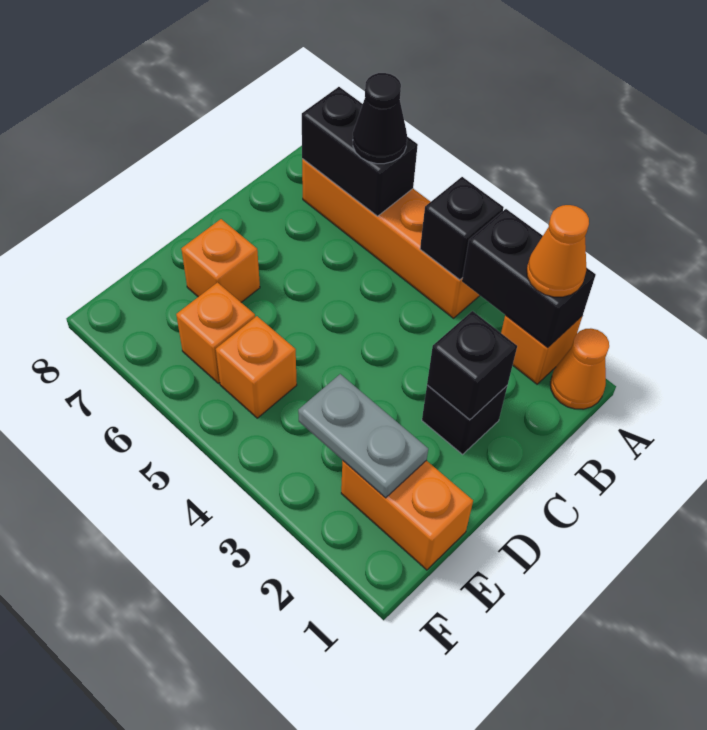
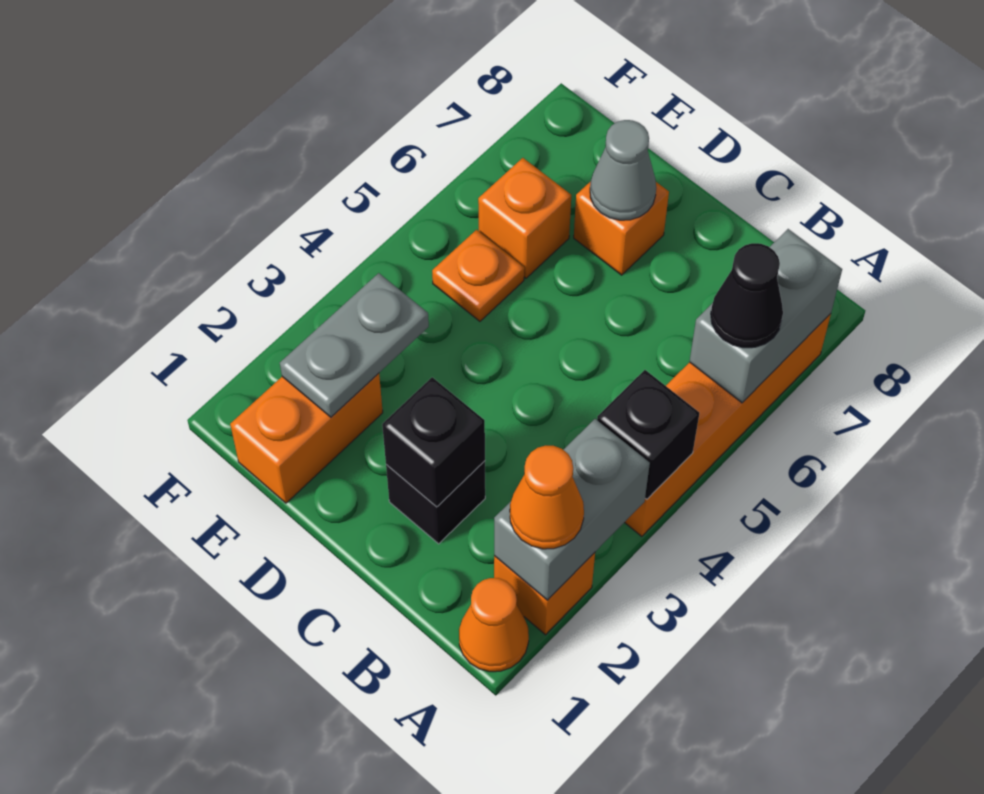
black 1x2 brick [462,209,596,348] -> grey 1x2 brick [494,419,650,600]
black 1x2 brick [302,87,418,216] -> grey 1x2 brick [689,229,842,403]
none -> grey 1x1 cone [590,120,656,220]
orange 1x1 brick [216,316,297,418] -> orange 1x1 plate [432,230,524,321]

